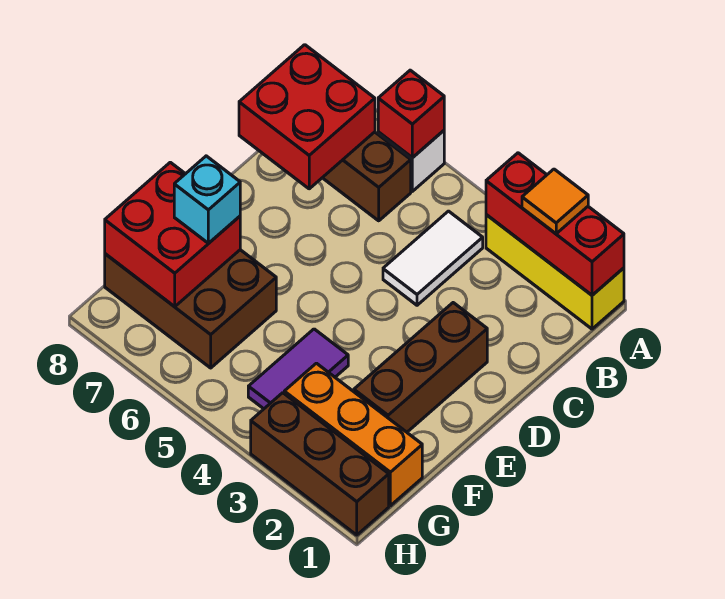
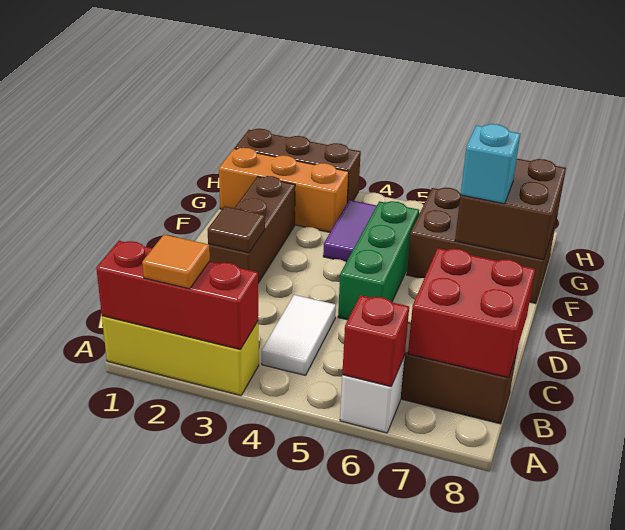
none -> brown 1x1 tile [208,206,265,253]
none -> green 1x3 brick [338,201,419,320]
red 2x2 brick [105,162,240,307] -> brown 2x2 brick [455,159,566,260]

